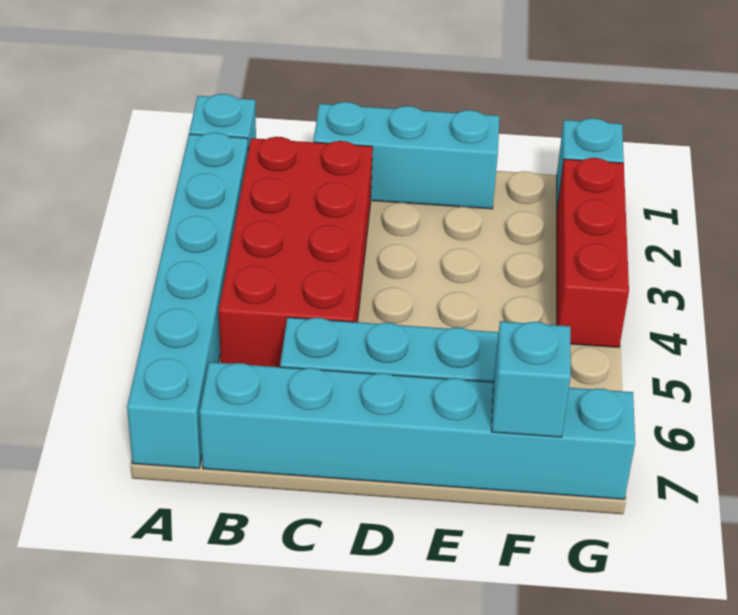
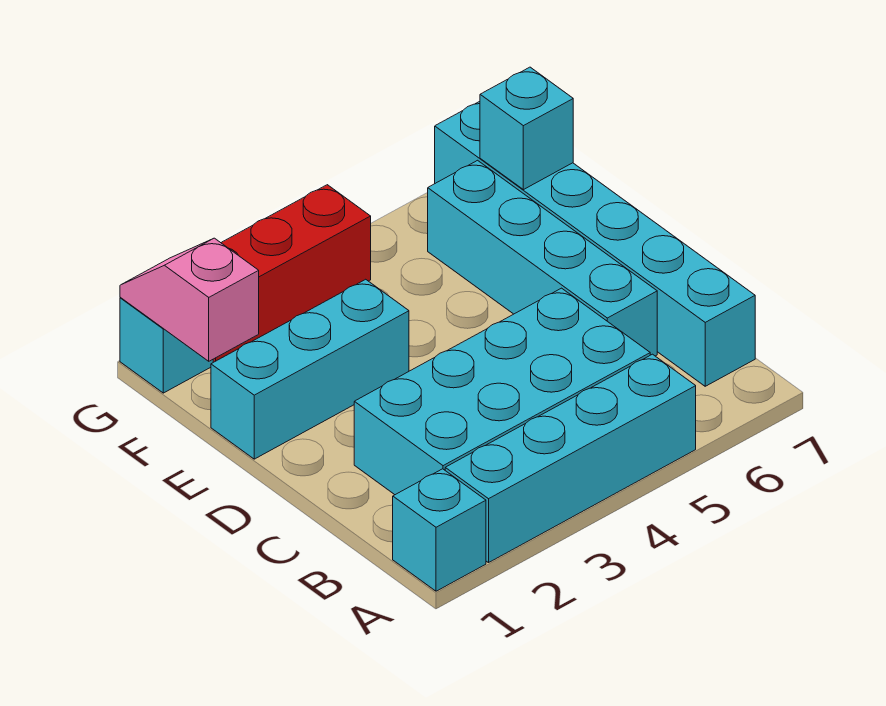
cyan 1x6 brick [127,133,248,468] -> cyan 1x4 brick [445,354,696,563]
red 2x4 brick [219,137,373,367] -> cyan 2x4 brick [354,288,650,495]
cyan 1x3 brick [313,102,499,209] -> cyan 1x3 brick turned to [211,279,409,459]
none -> pink 1x2 slope [120,238,259,361]

